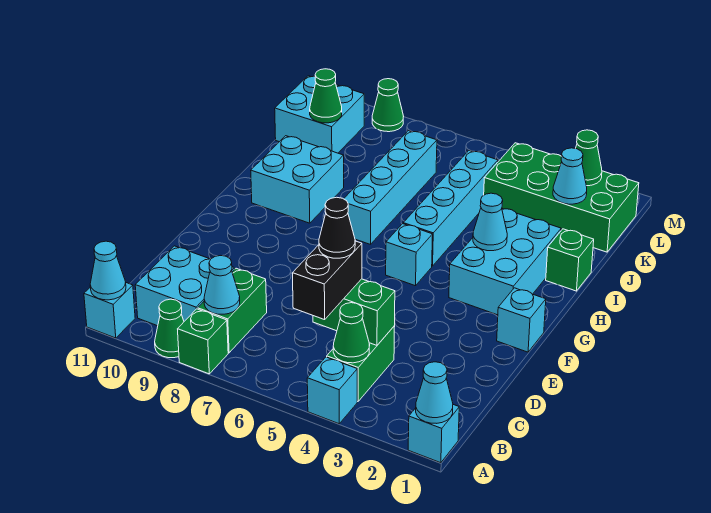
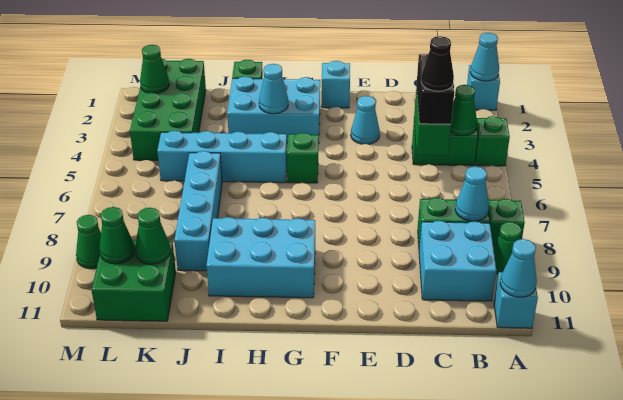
cyan 1x1 brick [307,357,357,424] -> green 1x1 brick [475,116,510,166]
black 1x2 brick [292,241,362,320] -> black 1x2 brick turned to [416,54,454,124]
cyan 1x1 brick [386,224,433,286] -> green 1x1 brick [287,133,318,183]
cyan 1x4 brick [344,131,437,244] -> cyan 1x4 brick turned to [174,151,222,271]
cyan 2x2 brick [251,136,344,223] -> cyan 2x3 brick [206,217,315,298]
cyan 1x1 cone [553,148,587,204] -> cyan 1x1 cone moved to [351,96,380,144]
cyan 2x2 brick [275,76,364,153] -> green 2x2 brick [92,241,176,321]
none -> green 1x1 cone [100,207,135,264]

